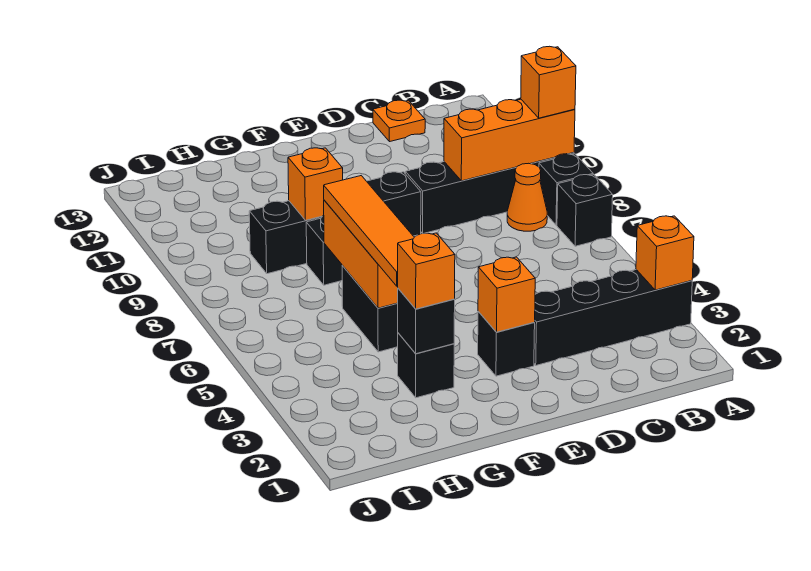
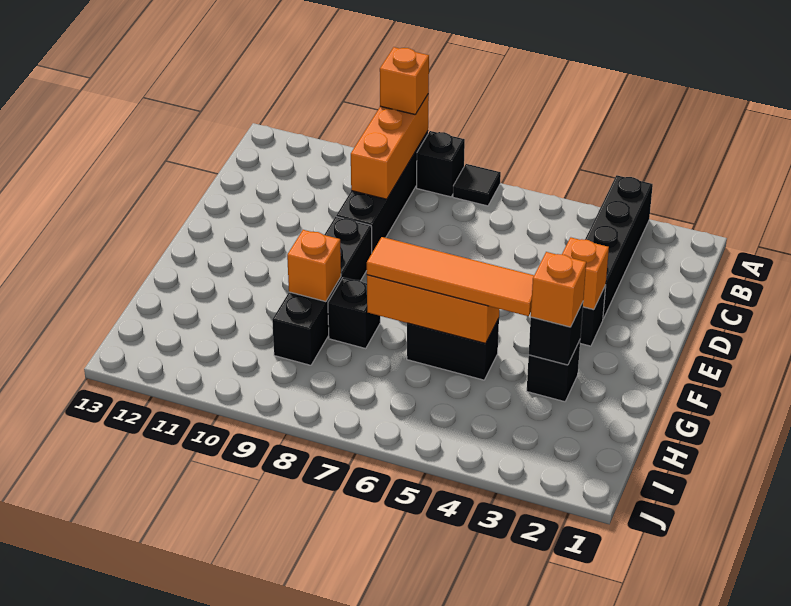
orange 1x1 brick [636,216,694,290] -> none
black 1x1 brick [557,175,613,246] -> black 1x1 tile [453,164,501,206]
orange 1x1 cone [507,163,547,231] -> none
orange 1x1 plate [373,100,425,142] -> none

